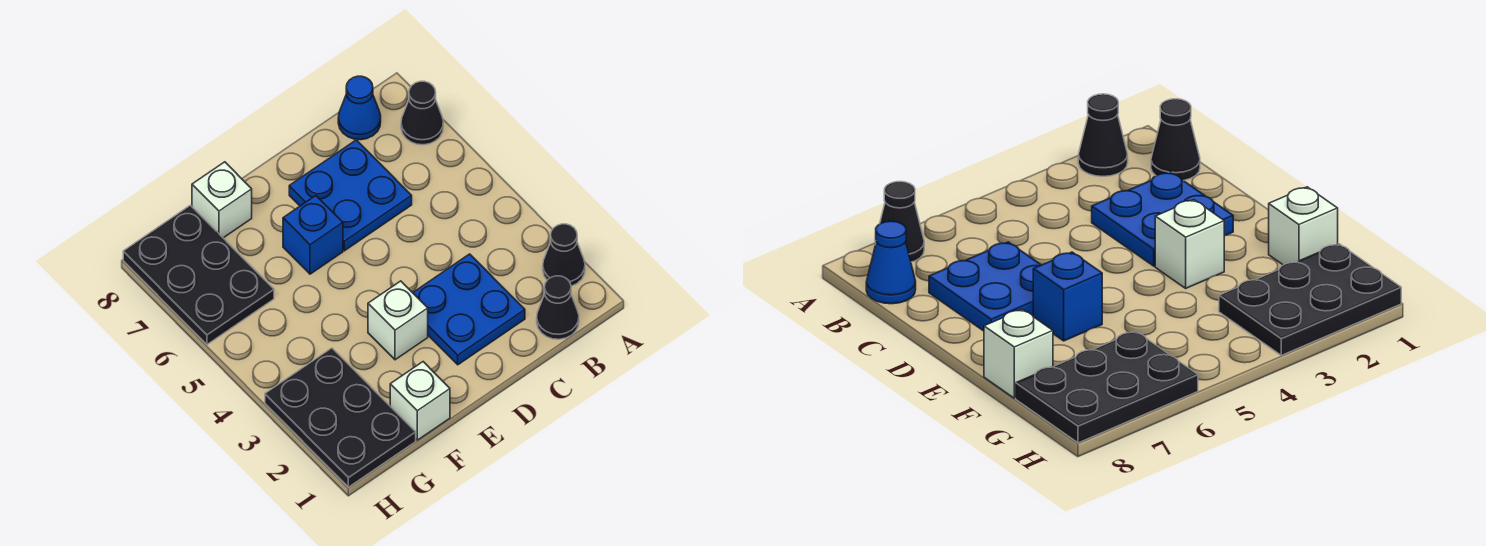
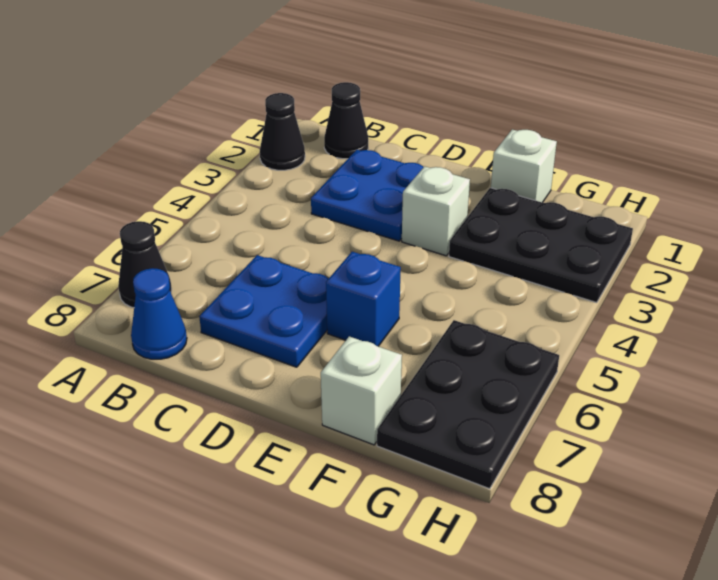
black 2x3 plate [265,348,416,487] -> black 2x3 plate turned to [449,188,633,303]

